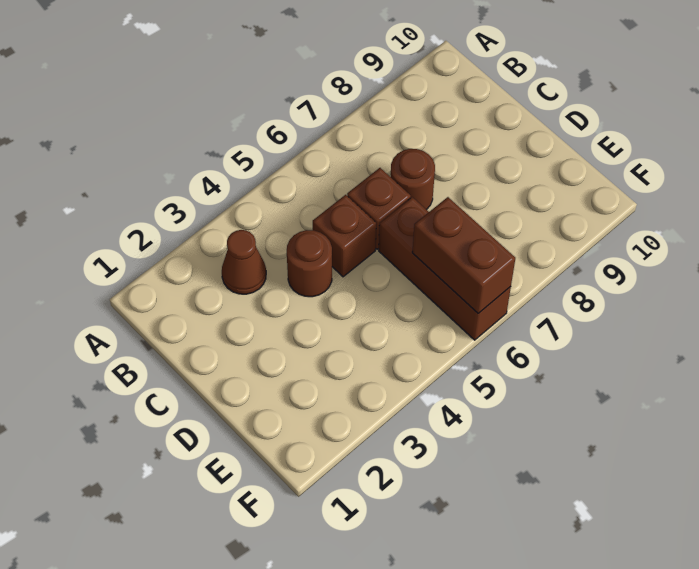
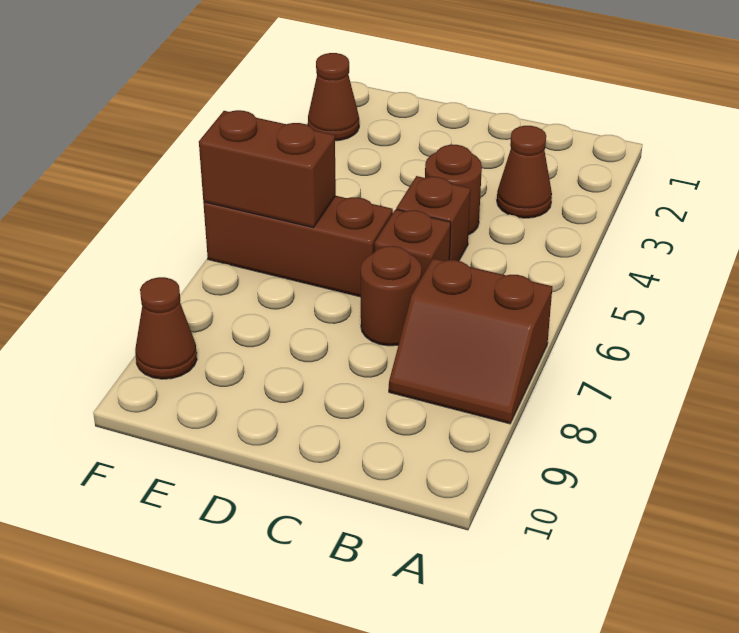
none -> brown 2x2 slope [389,258,552,424]
none -> brown 1x1 cone [308,53,359,141]
none -> brown 1x1 cone [135,277,197,379]

